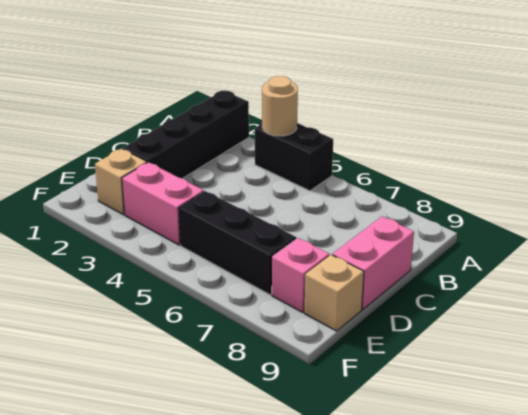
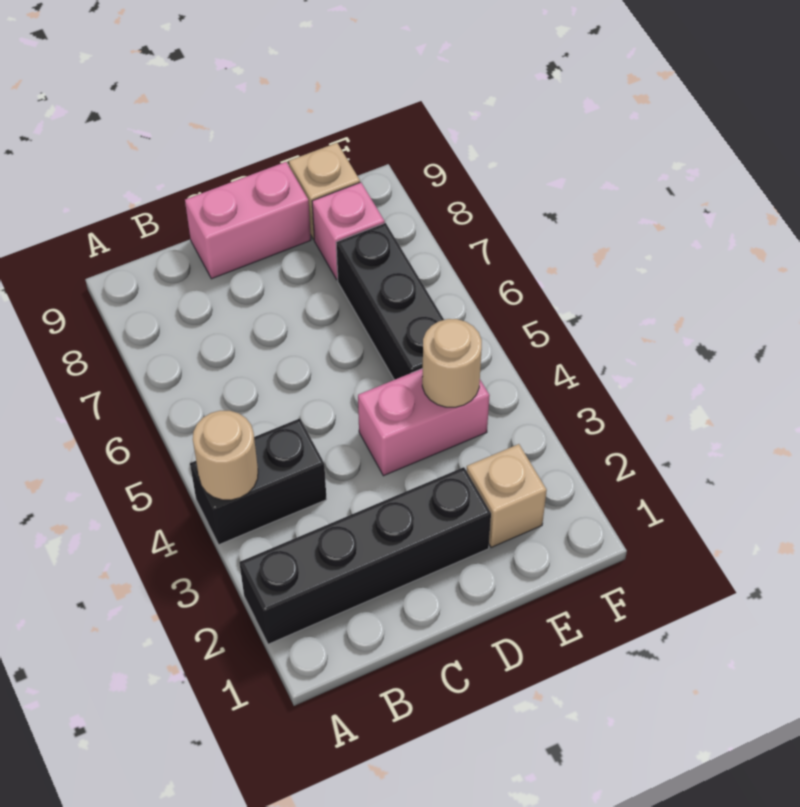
black 1x2 brick [255,123,333,191] -> black 1x2 brick turned to [190,418,327,545]
pink 1x2 brick [122,162,204,245] -> pink 1x2 brick turned to [358,368,490,476]
none -> tan 1x1 round brick [422,319,482,407]

